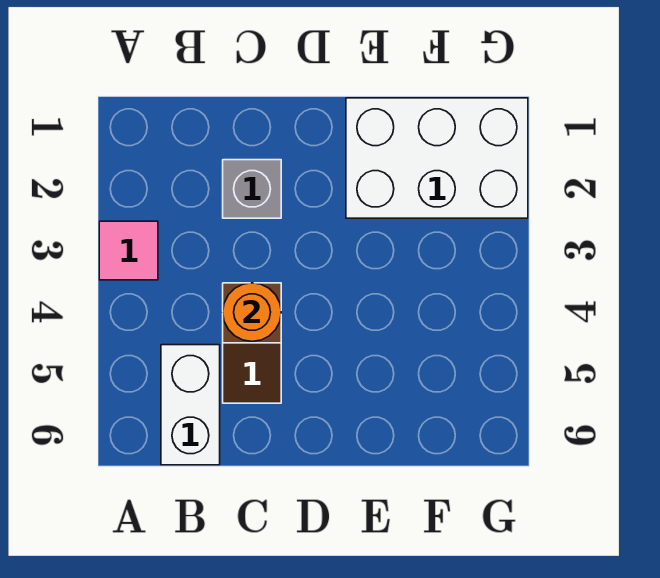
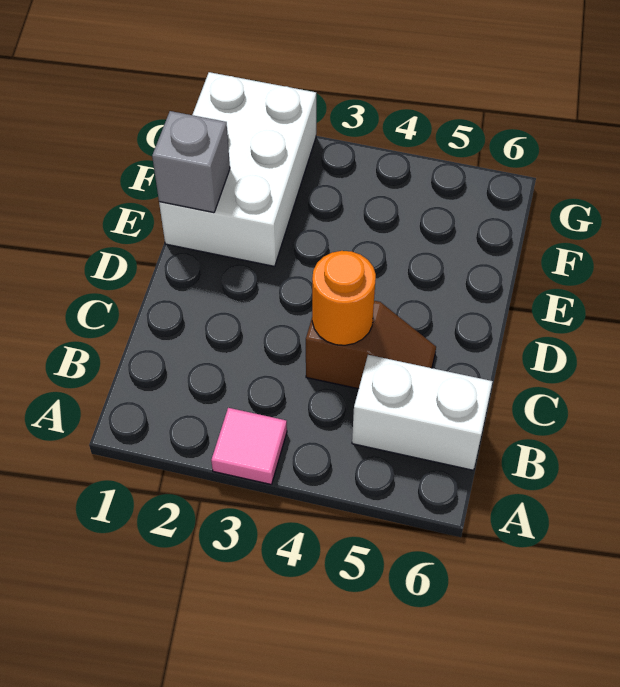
grey 1x1 brick [223,160,281,218] -> grey 1x1 brick moved to [152,111,230,213]

